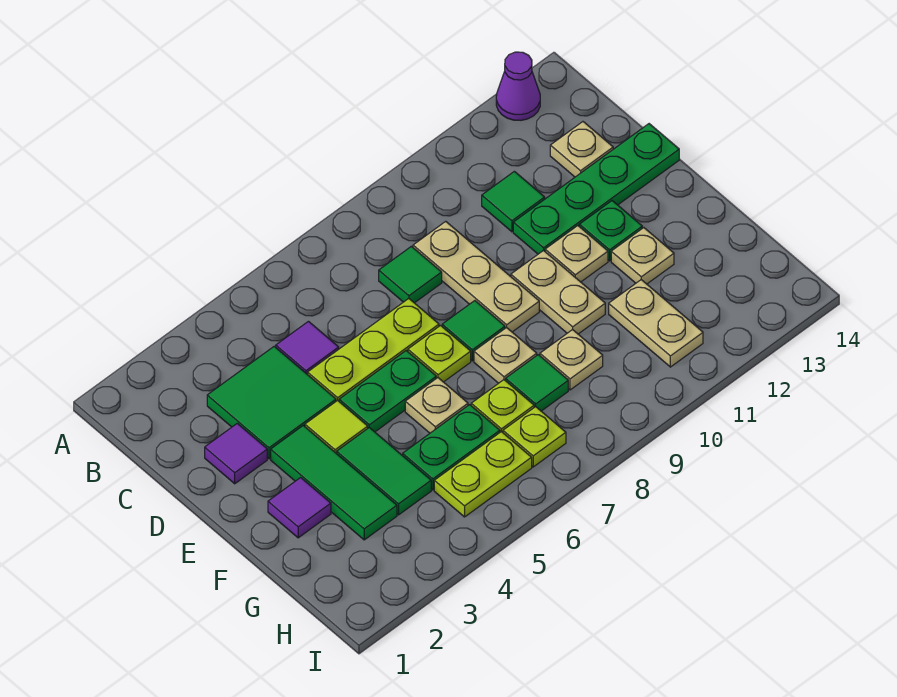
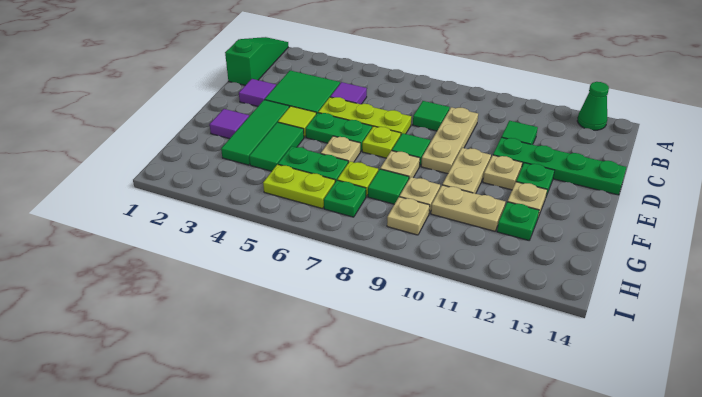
none -> green 1x3 slope [225,37,288,85]
purple 1x1 cone [496,52,540,120] -> green 1x1 cone [577,82,609,130]
tan 1x1 plate [550,122,613,177] -> tan 1x1 plate moved to [387,197,430,235]
tan 1x2 plate [609,280,703,367] -> tan 1x2 plate turned to [431,185,505,231]
none -> green 1x1 plate [497,202,539,240]
lime 1x1 plate [503,407,566,467] -> green 1x1 plate [324,180,366,217]

